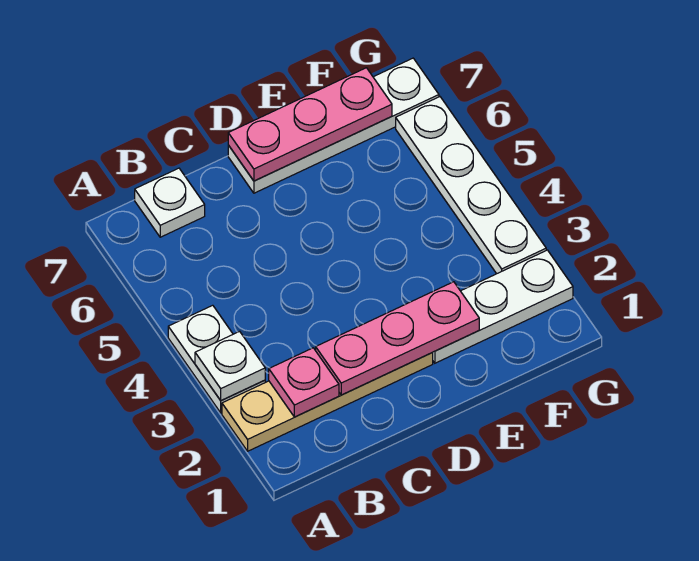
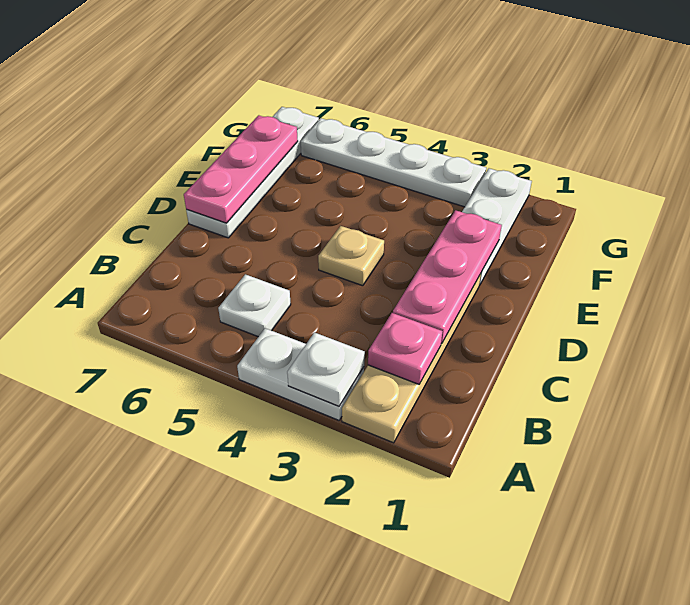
white 1x1 plate [135,168,205,237] -> white 1x1 plate moved to [218,274,291,337]
none -> tan 1x1 plate [318,226,384,286]

